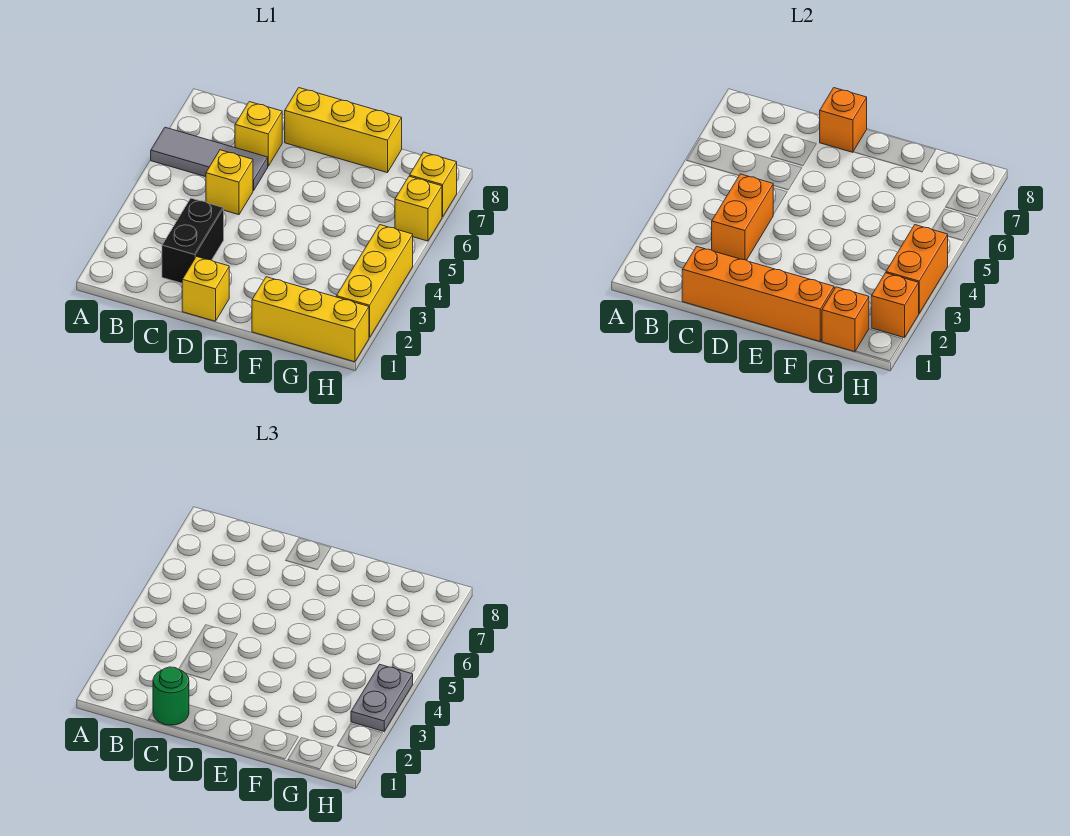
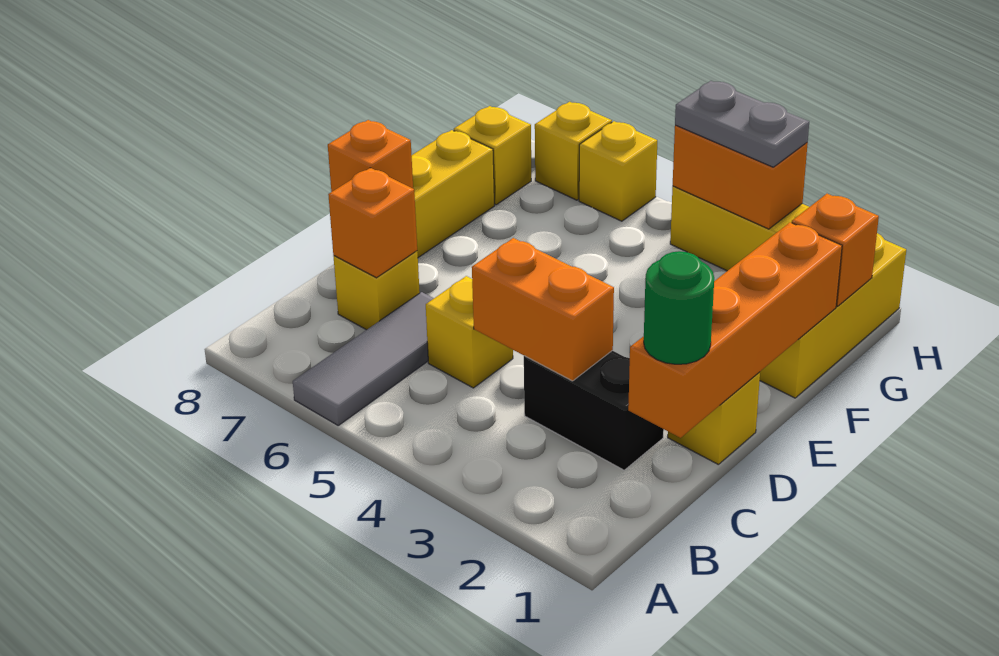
none -> yellow 1x1 brick [454,106,531,205]
orange 1x1 brick [871,273,919,338] -> orange 1x1 brick moved to [328,168,417,278]

